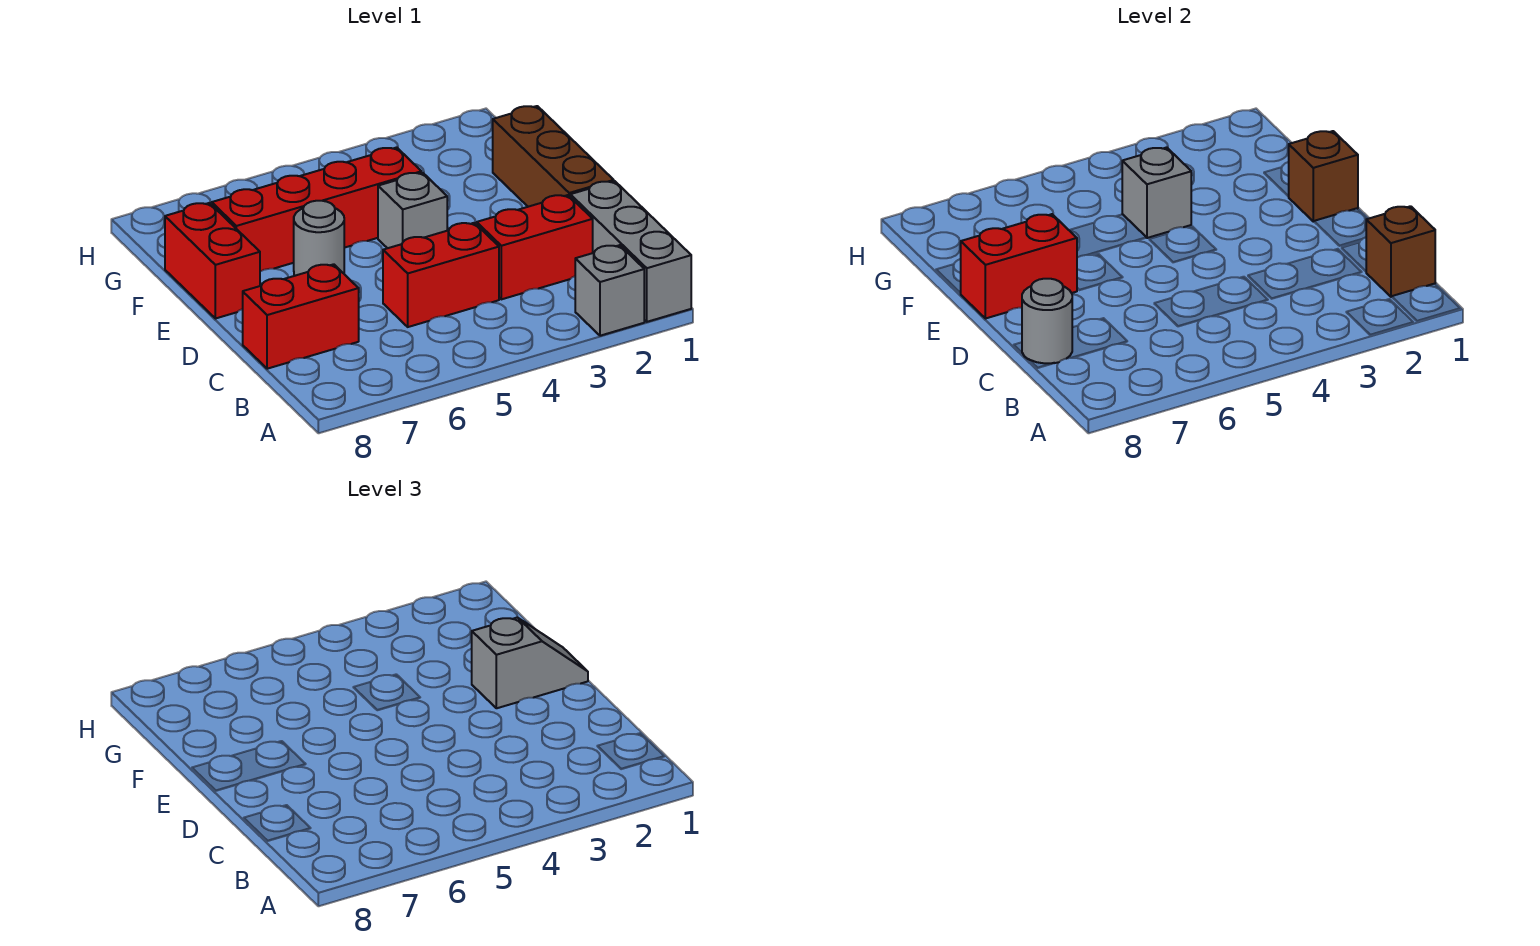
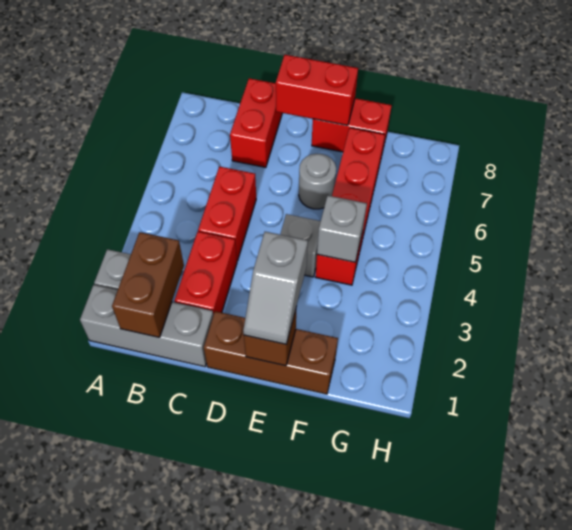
brown 1x1 brick [1366,206,1435,297] -> brown 1x2 brick [112,232,184,337]
grey 1x1 round brick [1022,279,1072,363] -> none
red 1x2 brick [961,214,1077,319] -> red 1x2 brick turned to [276,55,358,125]

